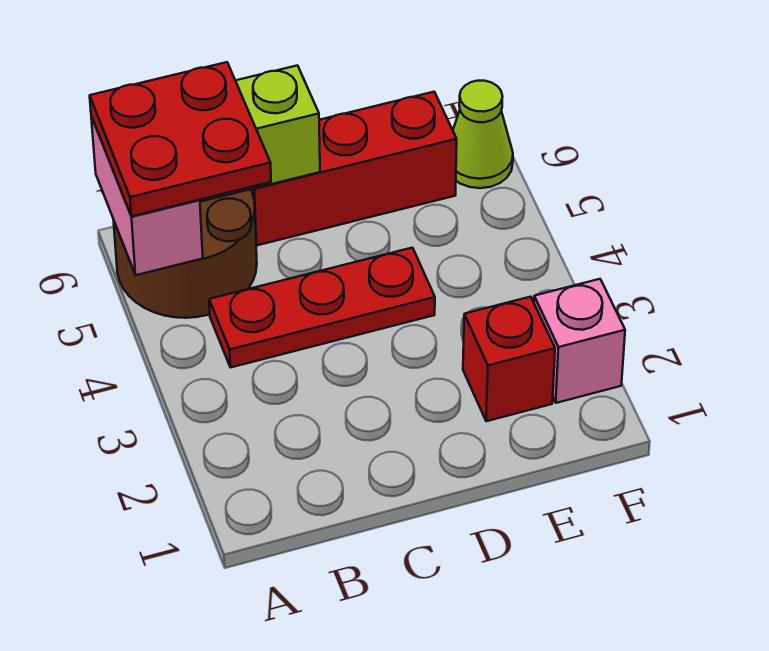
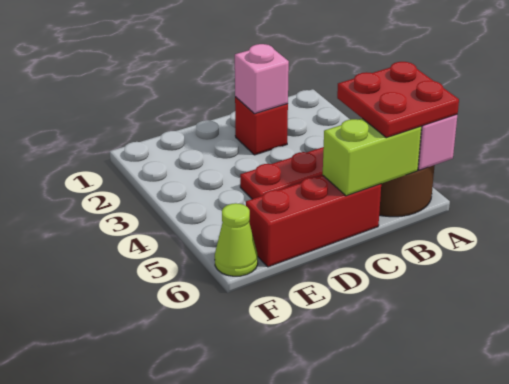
red 1x1 brick [463,297,555,421] -> red 1x1 brick moved to [235,97,288,155]
pink 1x1 brick [534,279,625,403] -> pink 1x1 brick moved to [235,44,289,114]

